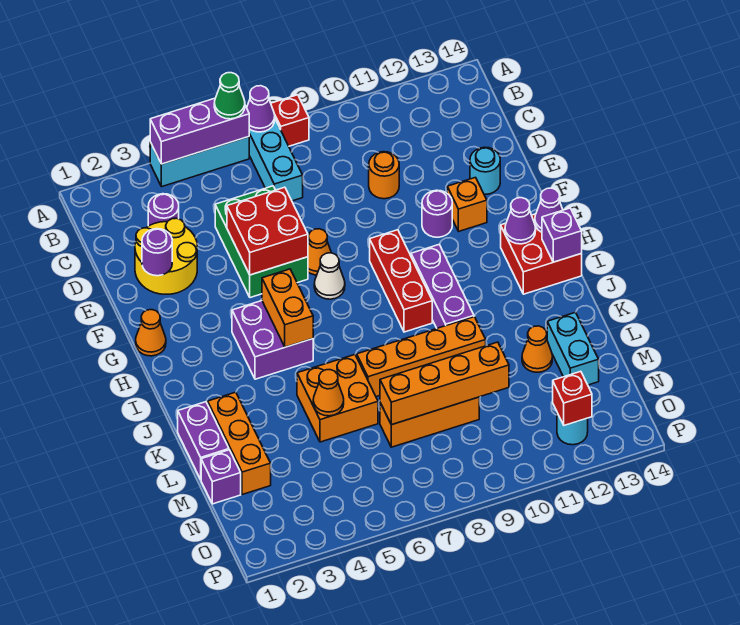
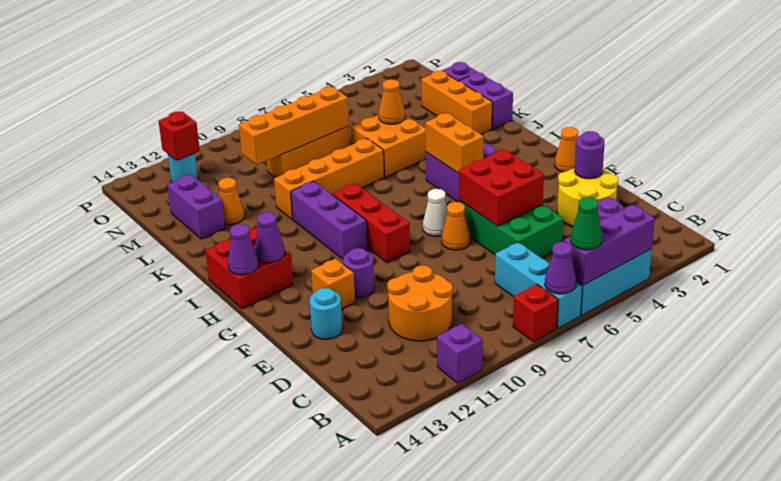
orange 1x1 round brick [369,152,399,199] -> orange 2x2 round brick [387,265,453,341]
purple 1x1 brick [542,208,582,262] -> purple 1x1 brick moved to [437,324,483,383]
cyan 1x2 brick [547,312,599,385] -> purple 1x2 brick [167,175,225,239]

